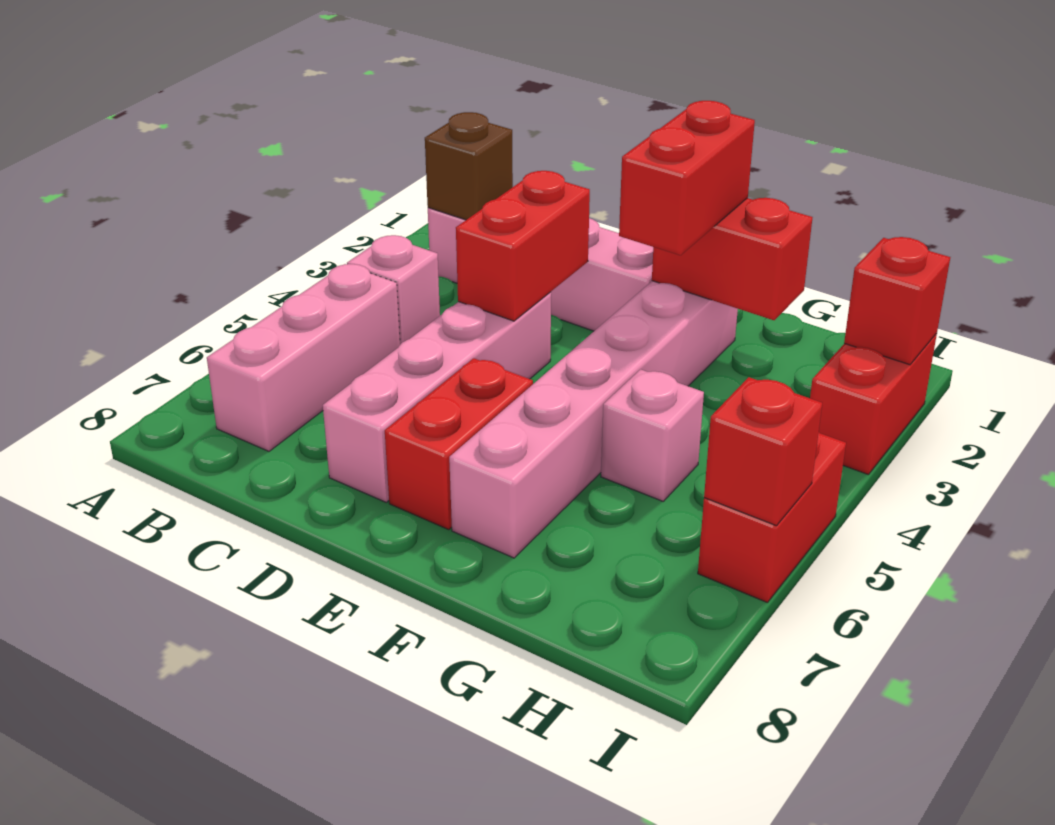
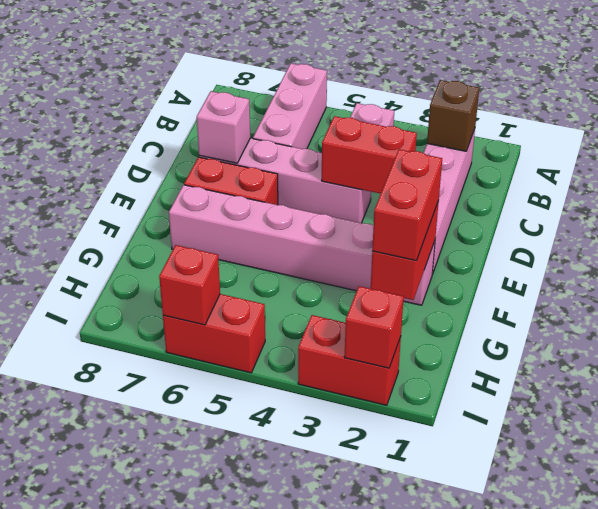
pink 1x3 brick [207,264,400,451] -> pink 1x3 brick turned to [253,63,327,149]
red 1x2 brick [619,101,755,255] -> red 1x2 brick turned to [372,149,442,261]
pink 1x1 brick [601,369,704,501] -> pink 1x1 brick moved to [197,91,250,163]

